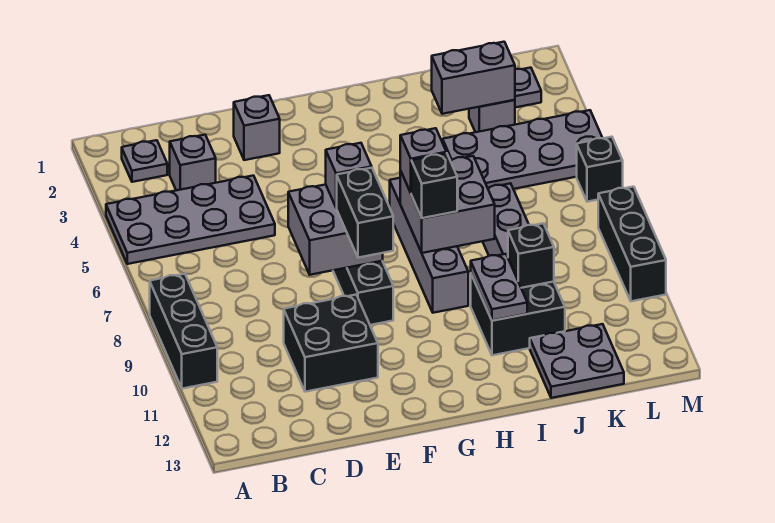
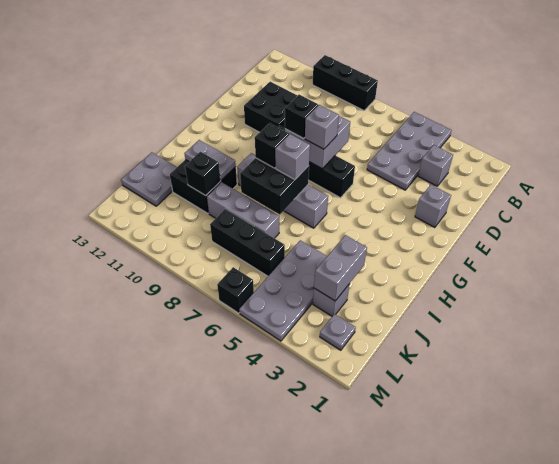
grey 1x1 plate [122,140,167,182] -> none
black 1x2 brick [337,168,393,258] -> black 1x1 brick [285,95,318,138]
grey 2x2 brick [400,156,495,253] -> black 2x2 brick [240,158,309,215]
black 1x3 brick [598,187,666,301] -> black 1x3 brick moved to [210,209,285,276]

